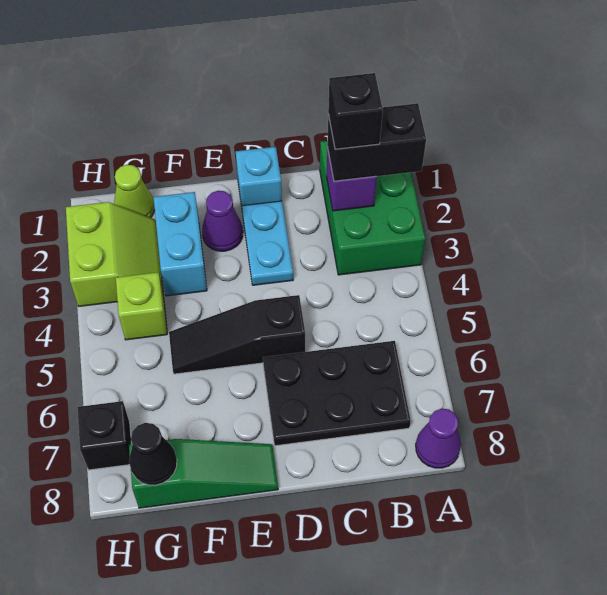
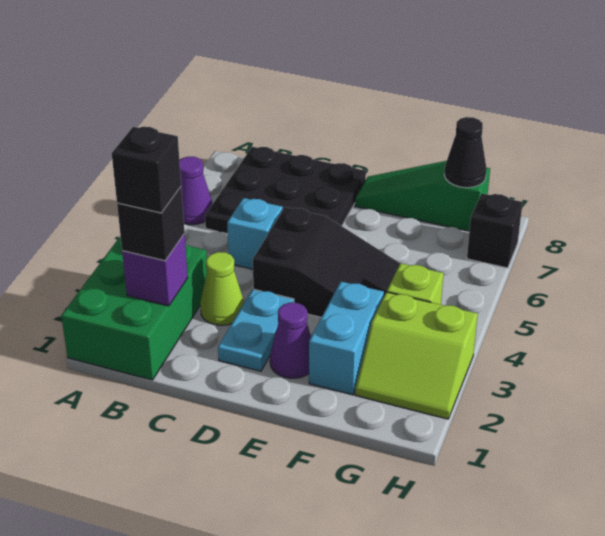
black 1x2 brick [327,103,426,181] -> black 1x1 brick [117,187,185,261]
purple 1x1 cone [416,409,461,468] -> purple 1x1 cone moved to [179,157,213,225]
black 2x3 plate [263,341,411,446] -> black 3x3 plate [205,147,366,234]
cyan 1x1 brick [236,147,282,207] -> cyan 1x1 brick moved to [227,198,283,269]
black 1x3 slope [169,295,305,374] -> black 2x3 slope [253,207,400,317]
lime 1x1 cone [114,165,155,218] -> lime 1x1 cone moved to [200,252,244,325]
lime 2x2 slope [66,202,163,306] -> lime 2x2 slope turned to [355,292,478,419]

